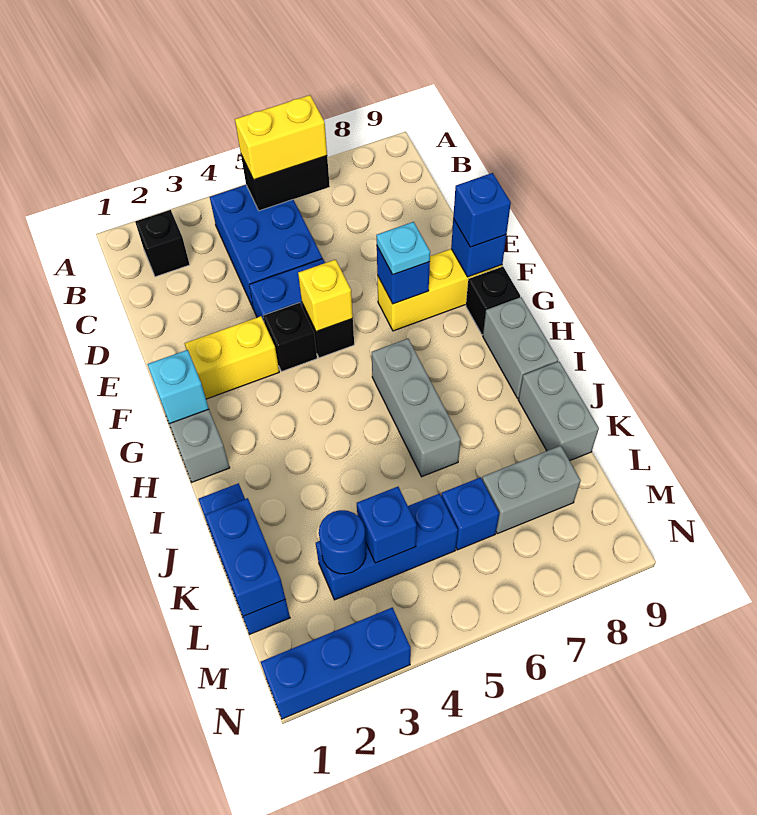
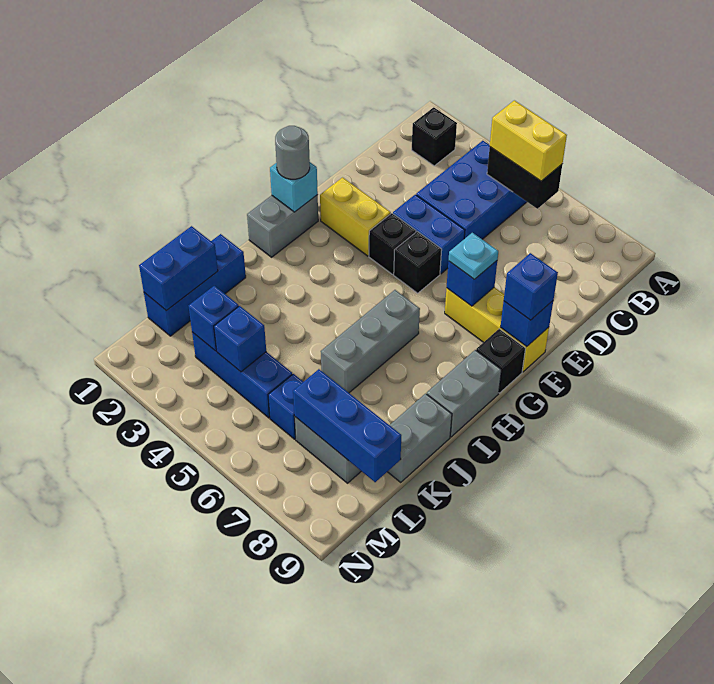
yellow 1x1 brick [298,260,353,332] -> none
none -> grey 1x1 round brick [275,126,310,179]
blue 1x1 round brick [319,510,366,574] -> blue 1x1 brick [189,286,239,351]
blue 1x3 brick [261,608,411,719] -> blue 1x3 brick moved to [293,369,401,482]

